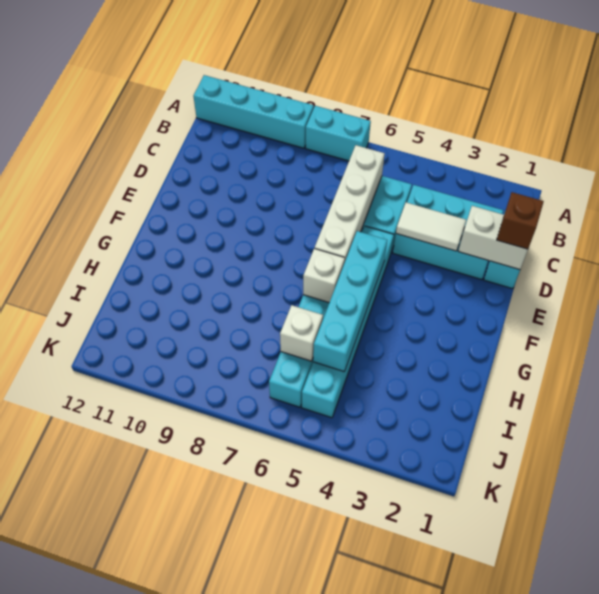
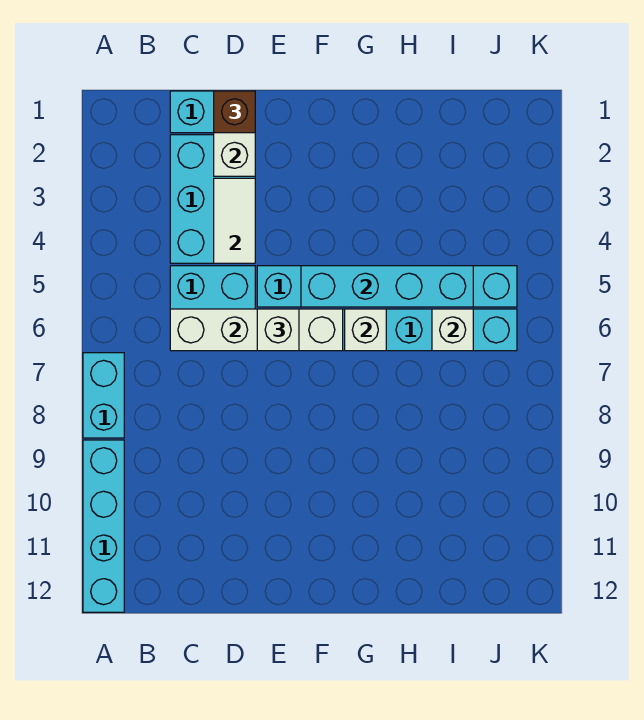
none -> white 1x1 brick [257,309,299,351]

